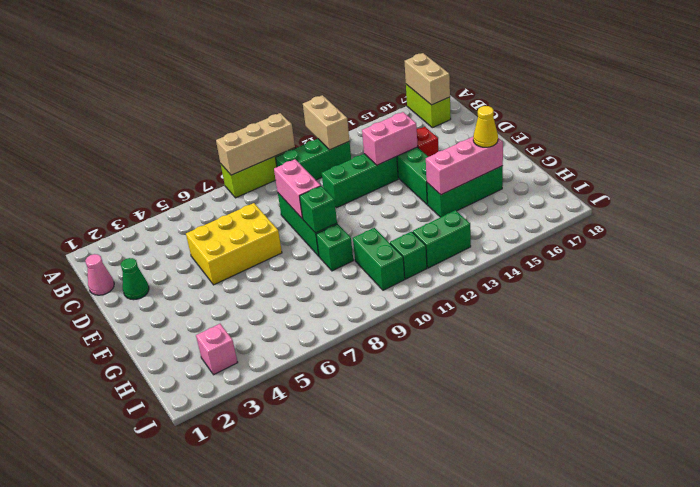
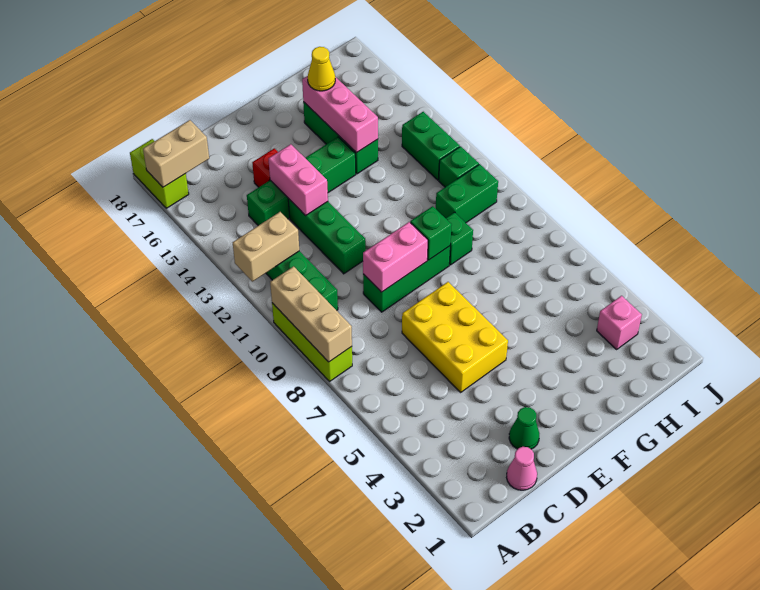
lime 1x2 brick [406,84,451,128] -> lime 1x2 brick turned to [130,139,189,208]

